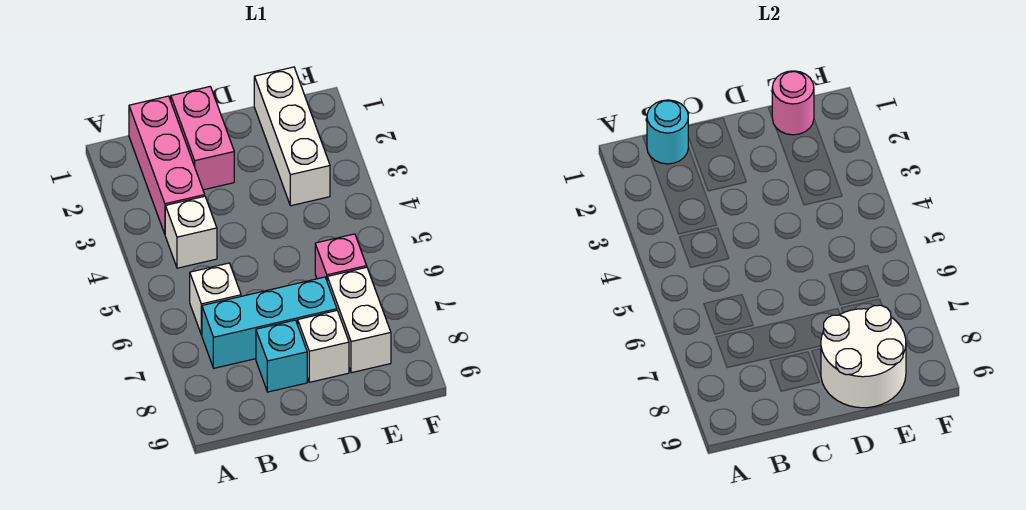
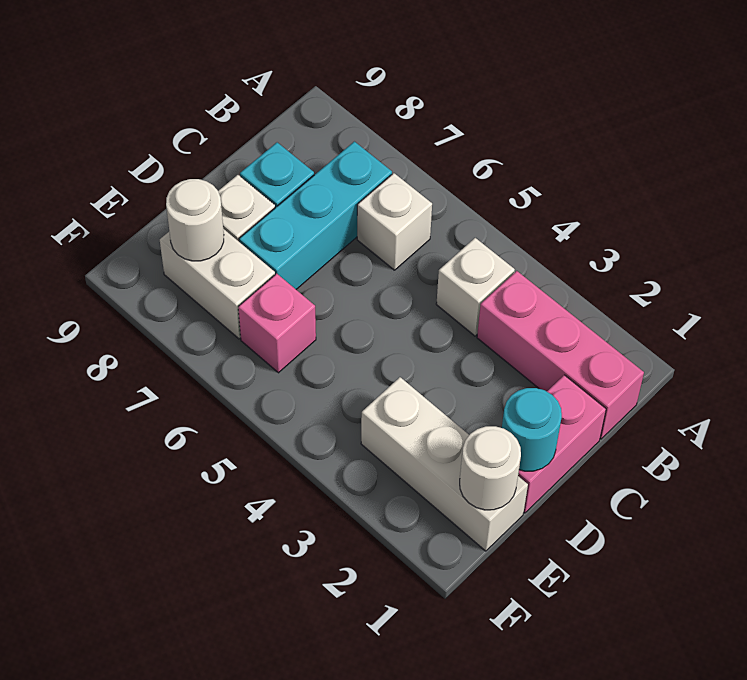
cyan 1x1 round brick [647,100,688,164] -> cyan 1x1 round brick moved to [502,388,562,471]
pink 1x2 brick [171,87,234,190] -> pink 1x2 brick turned to [518,375,606,513]
white 2x2 round brick [821,305,906,408] -> white 1x1 round brick [166,179,224,261]
pink 1x1 round brick [772,71,814,135] -> white 1x1 round brick [460,426,521,510]

